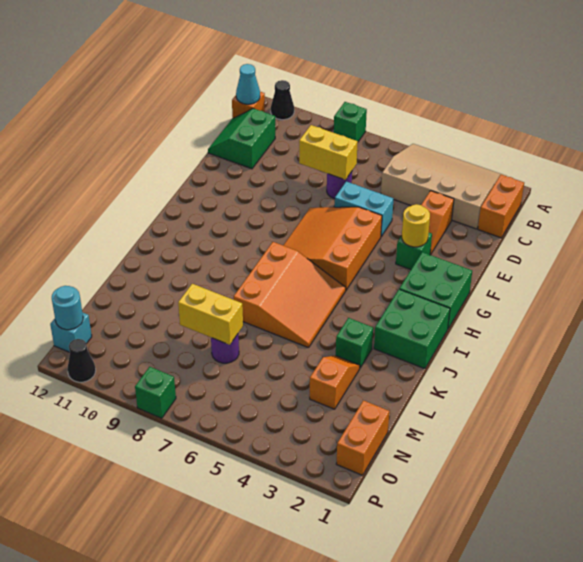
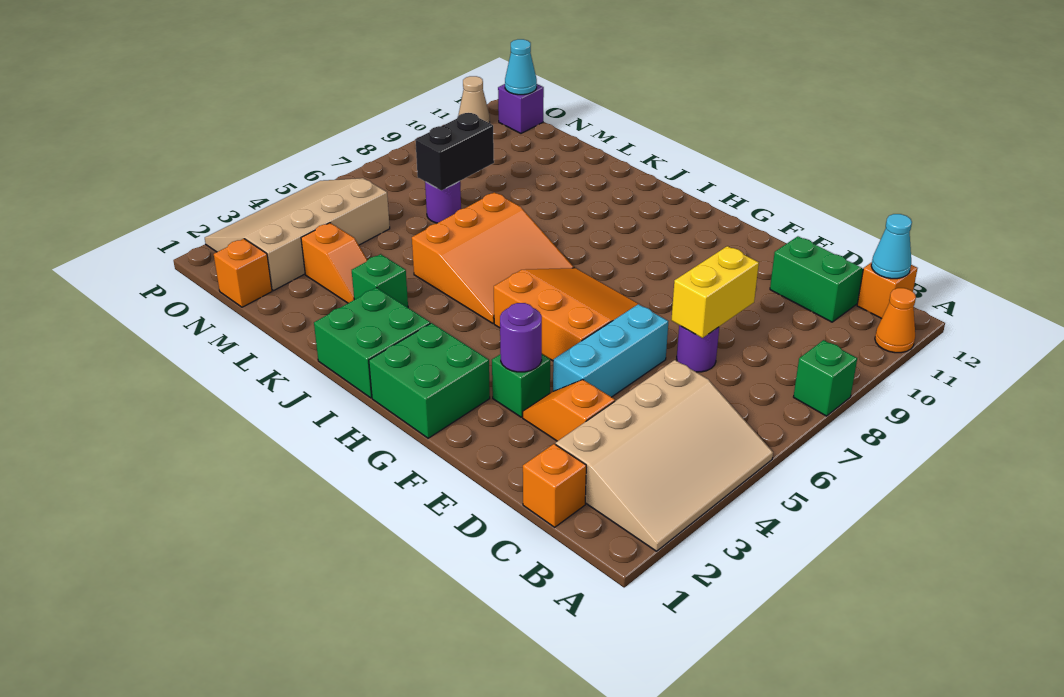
black 1x1 cone [271,80,294,120] -> orange 1x1 cone [875,288,916,353]
orange 1x2 brick [478,175,524,238] -> orange 1x1 brick [523,444,586,527]
cyan 1x2 brick [335,182,394,237] -> cyan 1x3 brick [553,304,668,397]
yellow 1x1 round brick [401,204,430,247] -> purple 1x1 round brick [500,303,542,372]
orange 3x3 slope [234,242,346,348] -> orange 3x3 slope turned to [412,192,574,323]
yellow 1x2 brick [178,284,243,345] -> black 1x2 brick [415,113,494,190]
orange 1x2 brick [336,400,389,475] -> orange 1x1 brick [214,239,272,307]
none -> tan 3x4 slope [205,178,390,290]
cyan 1x1 brick [50,312,92,352] -> purple 1x1 brick [498,84,544,133]
cyan 1x1 round brick [52,286,83,330] -> cyan 1x1 cone [505,39,537,95]
green 1x1 brick [135,367,176,418] -> none
black 1x1 cone [67,339,96,382] -> tan 1x1 cone [458,76,490,123]

